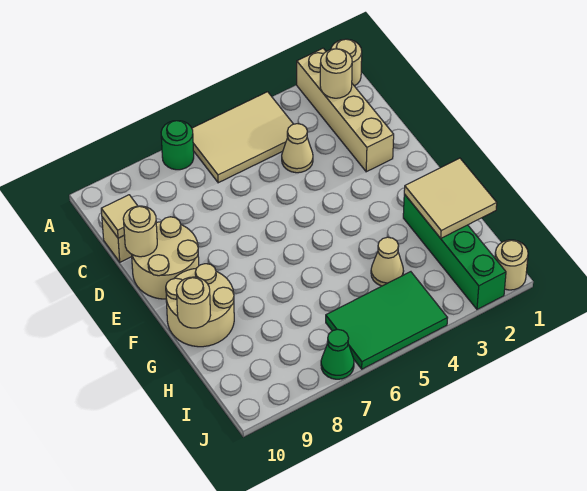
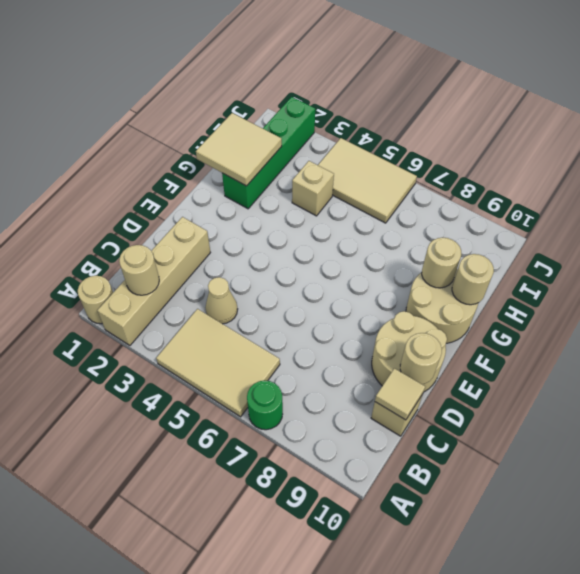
tan 1x1 cone [371,237,403,286] -> tan 1x1 brick [292,161,334,216]
green 2x3 tile [326,272,447,369] -> tan 2x3 tile [318,138,417,223]
tan 1x1 round brick [495,240,528,290] -> tan 1x1 round brick moved to [422,238,461,288]
green 1x1 cone [321,329,354,379] -> none

